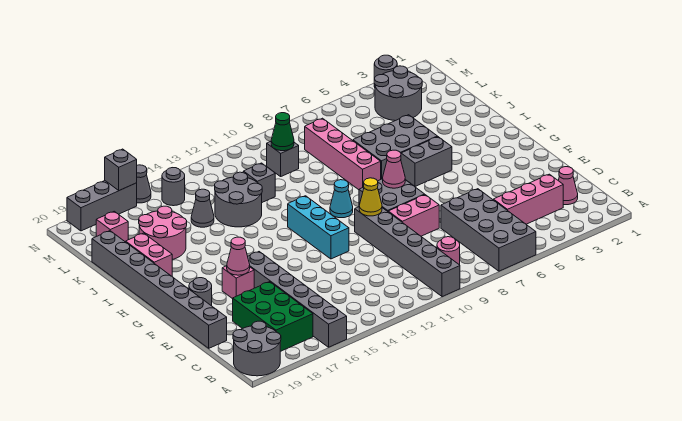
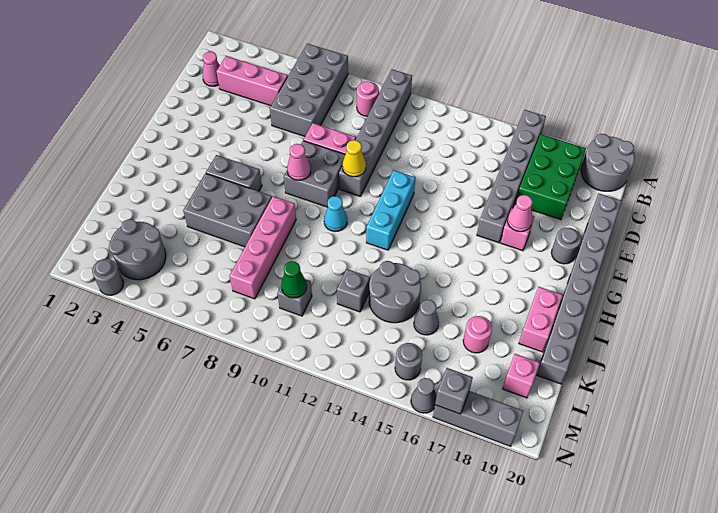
pink 2x2 round brick [139,206,187,260] -> pink 1x1 round brick [463,316,492,353]

